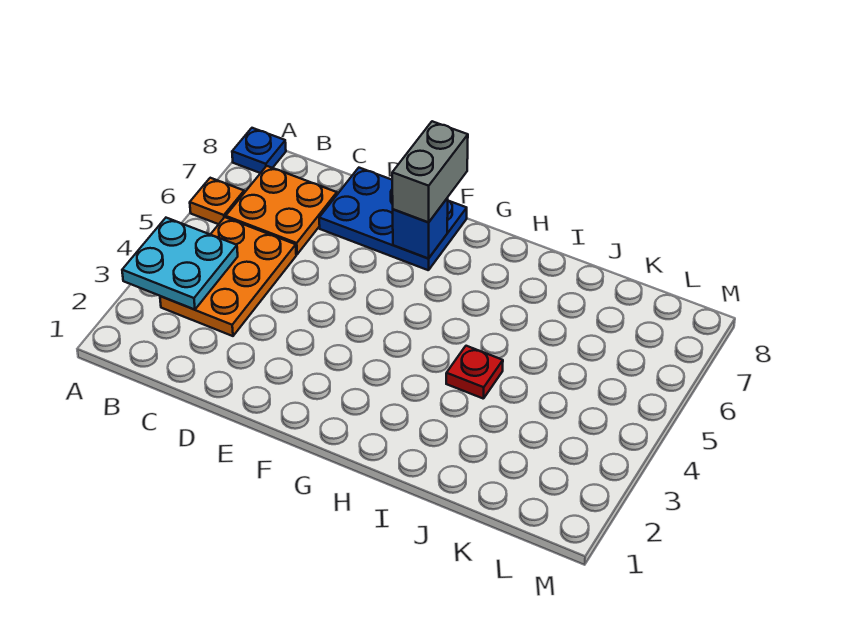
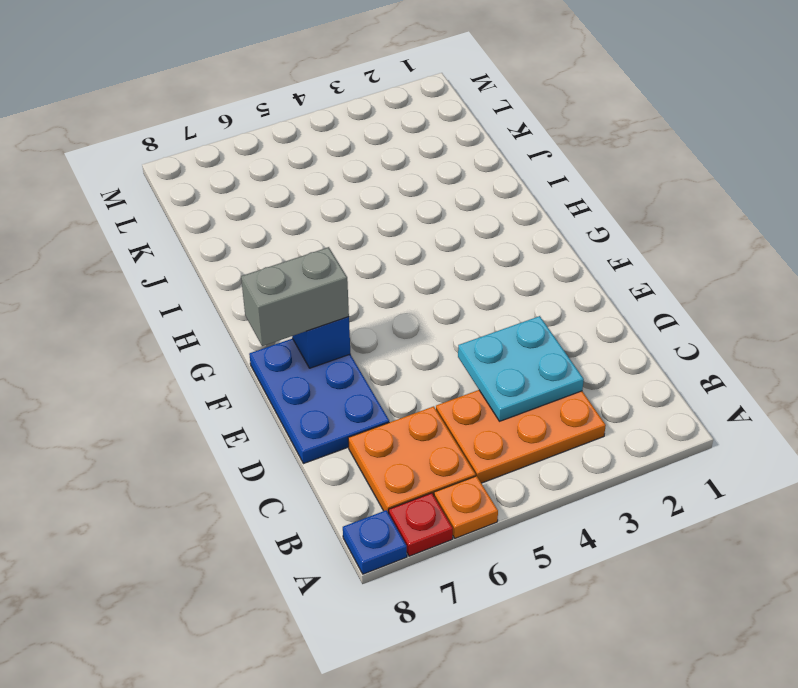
cyan 2x2 plate [122,218,238,310] -> cyan 2x2 plate moved to [458,316,584,421]
red 1x1 plate [446,346,503,399] -> red 1x1 plate moved to [389,493,453,556]

